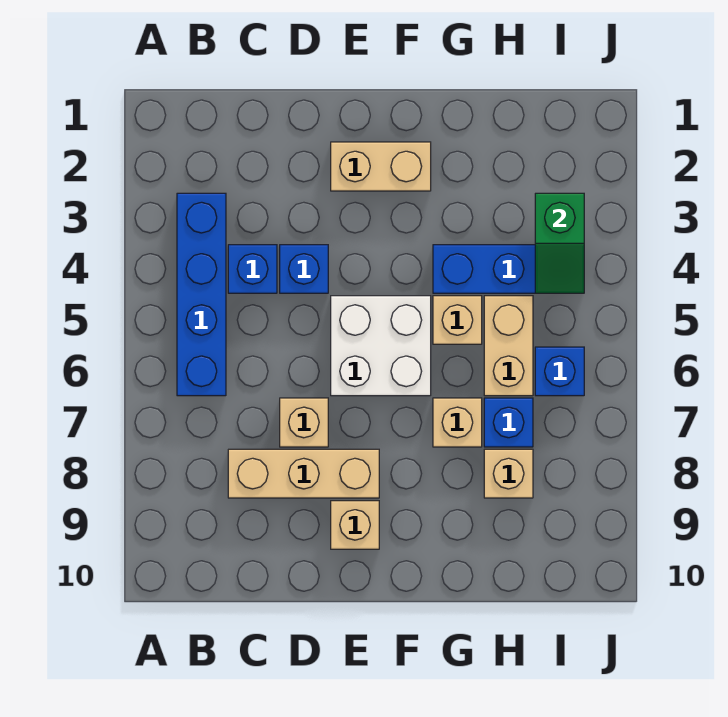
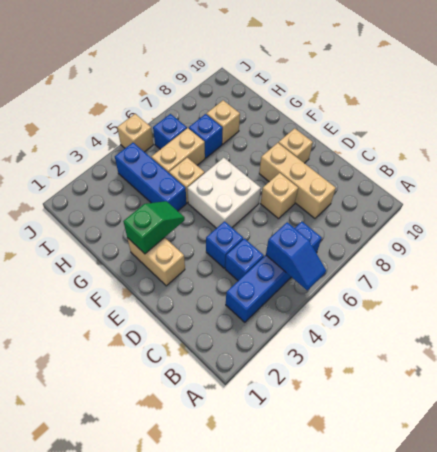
none -> blue 1x2 slope [266,222,326,291]
tan 1x1 brick [433,398,482,447] -> tan 1x1 brick moved to [117,114,153,152]
green 1x2 slope [535,193,584,293] -> green 1x2 slope moved to [123,201,185,254]

